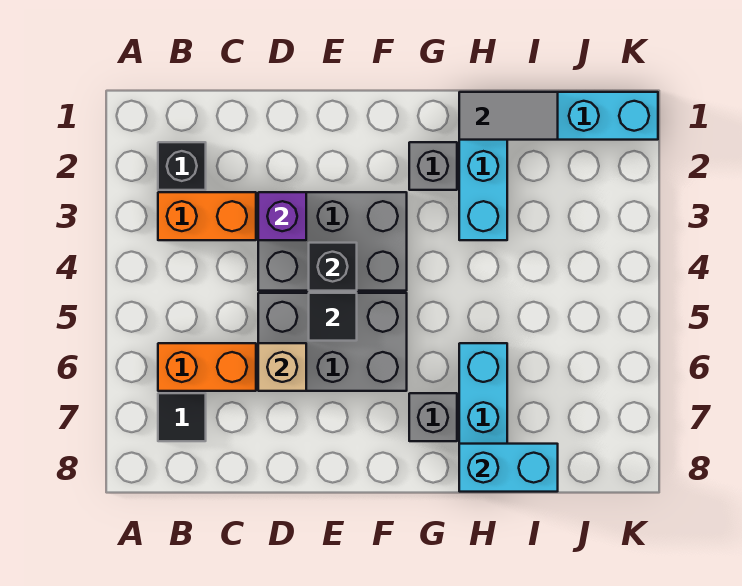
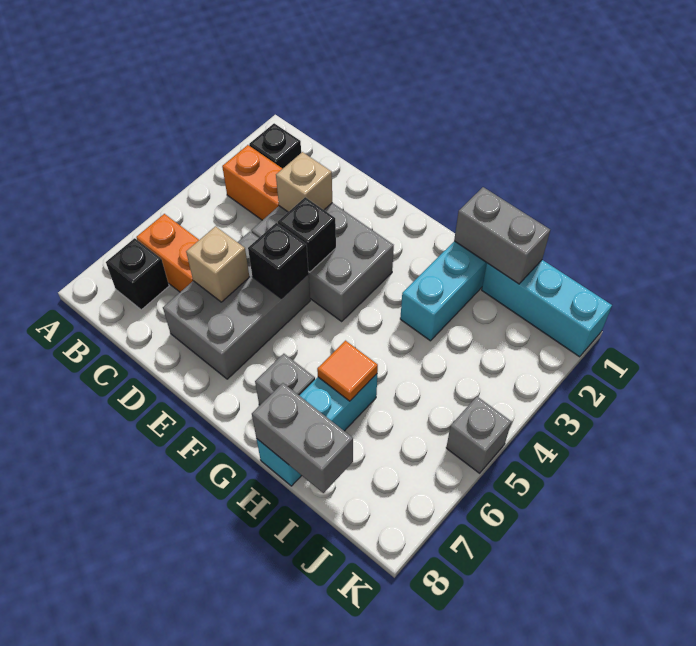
black 1x1 tile [158,393,206,441] -> black 1x1 brick [106,238,169,310]
purple 1x1 brick [258,192,306,240] -> tan 1x1 brick [276,152,332,212]
grey 2x3 brick [258,293,407,391] -> grey 2x3 brick turned to [163,232,310,379]
black 1x1 tile [309,293,357,341] -> black 1x1 brick [248,223,309,299]
grey 1x1 brick [409,142,457,190] -> grey 1x1 brick moved to [446,397,512,473]
grey 1x2 tile [459,92,558,140] -> grey 1x2 brick [454,187,550,284]
none -> orange 1x1 tile [317,341,378,401]
cyan 1x2 brick [459,444,558,492] -> grey 1x2 brick [252,383,353,493]

